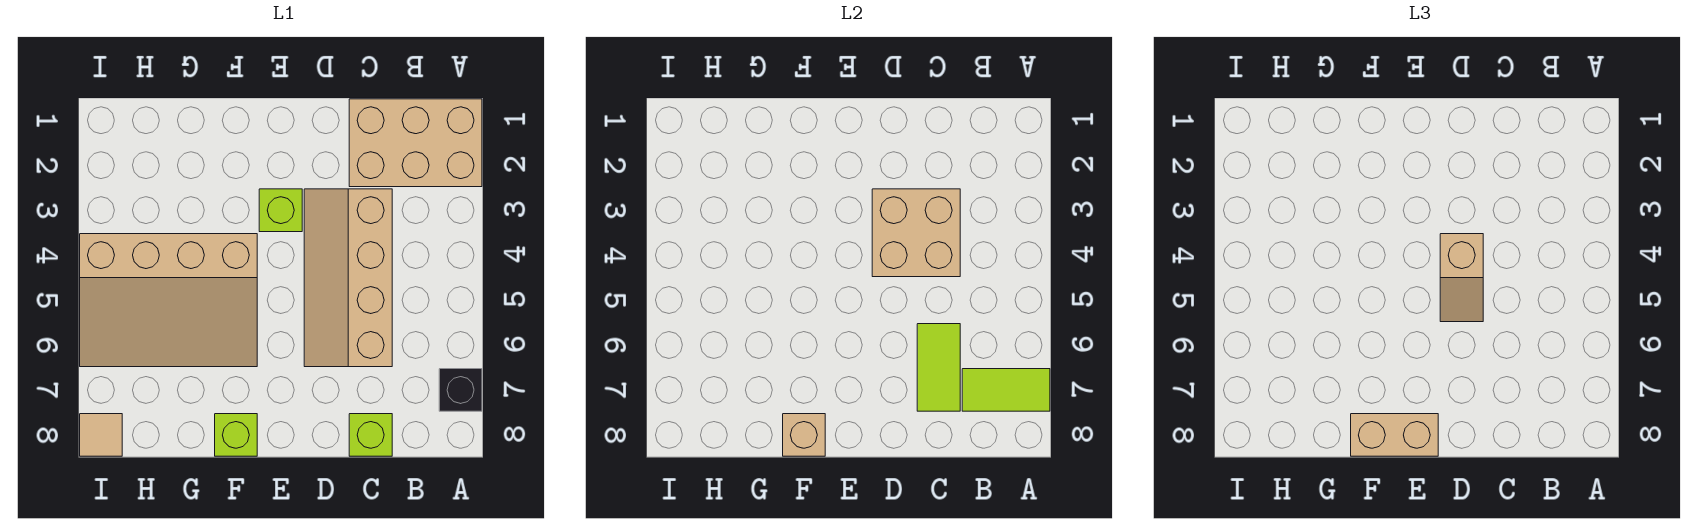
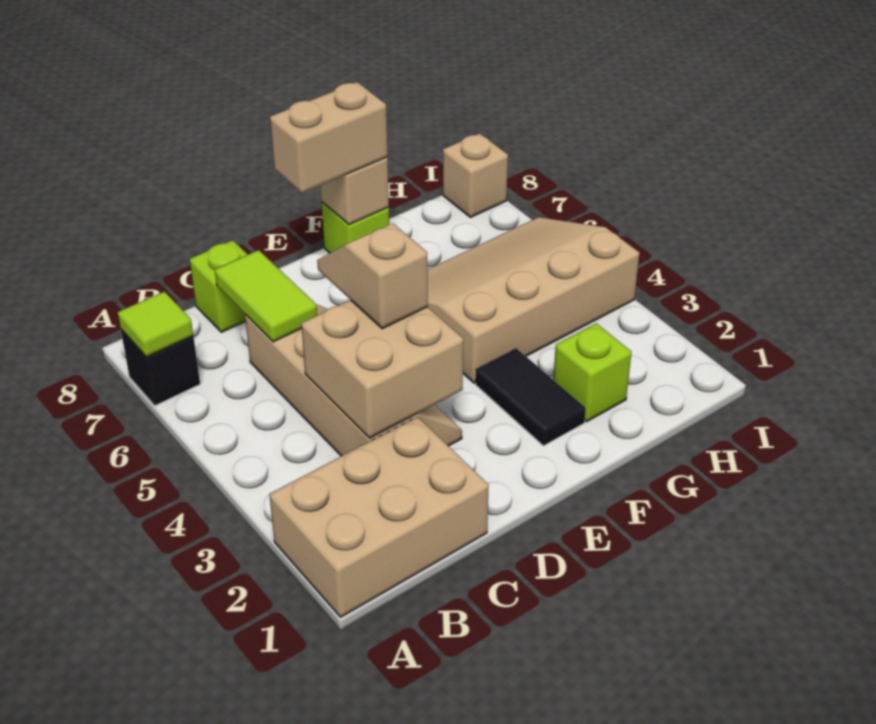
lime 1x2 tile [962,369,1050,411] -> lime 1x1 tile [118,292,193,357]
lime 1x1 brick [259,189,302,232] -> lime 1x1 brick moved to [553,323,632,422]
none -> black 1x2 tile [476,349,586,446]
tan 1x1 tile [80,414,122,456] -> tan 1x1 brick [443,133,508,218]

